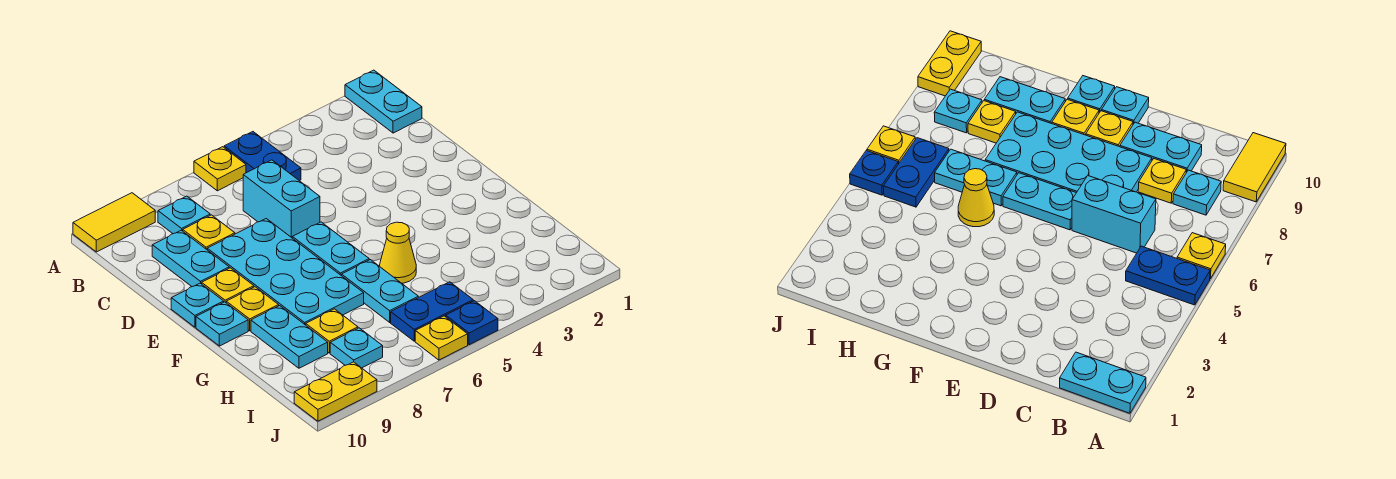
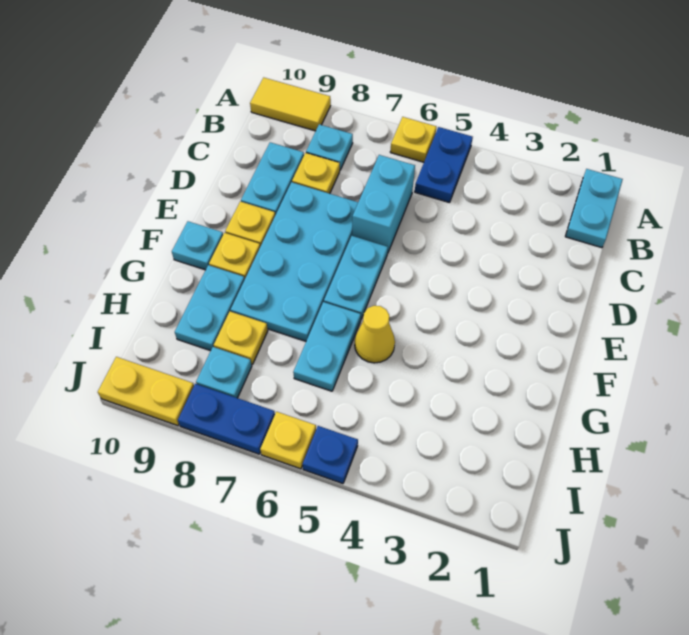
cyan 1x1 plate [171,283,224,327] -> none
blue 1x2 plate [391,282,473,341] -> blue 1x2 plate moved to [178,384,275,454]

